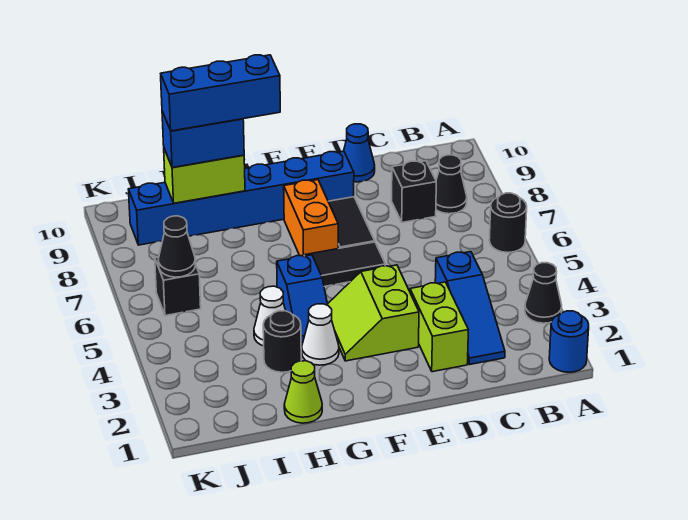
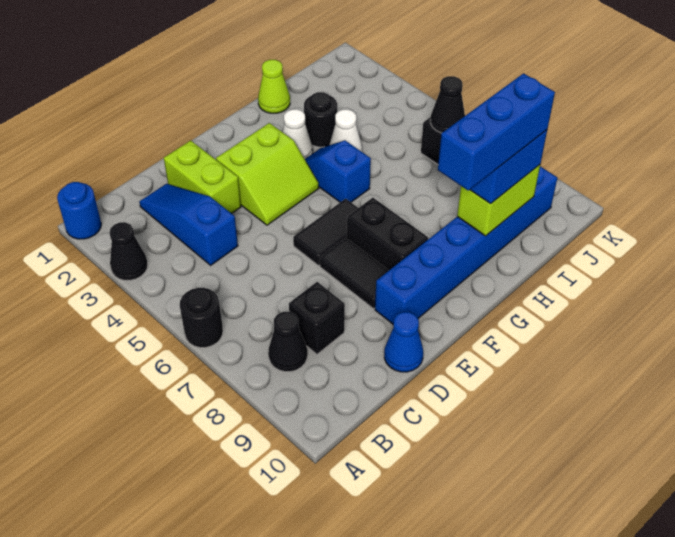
lime 2x2 slope [328,265,419,361] -> lime 2x2 slope turned to [216,123,319,225]
orange 1x2 brick [284,180,338,256] -> black 1x2 brick [347,198,428,270]

